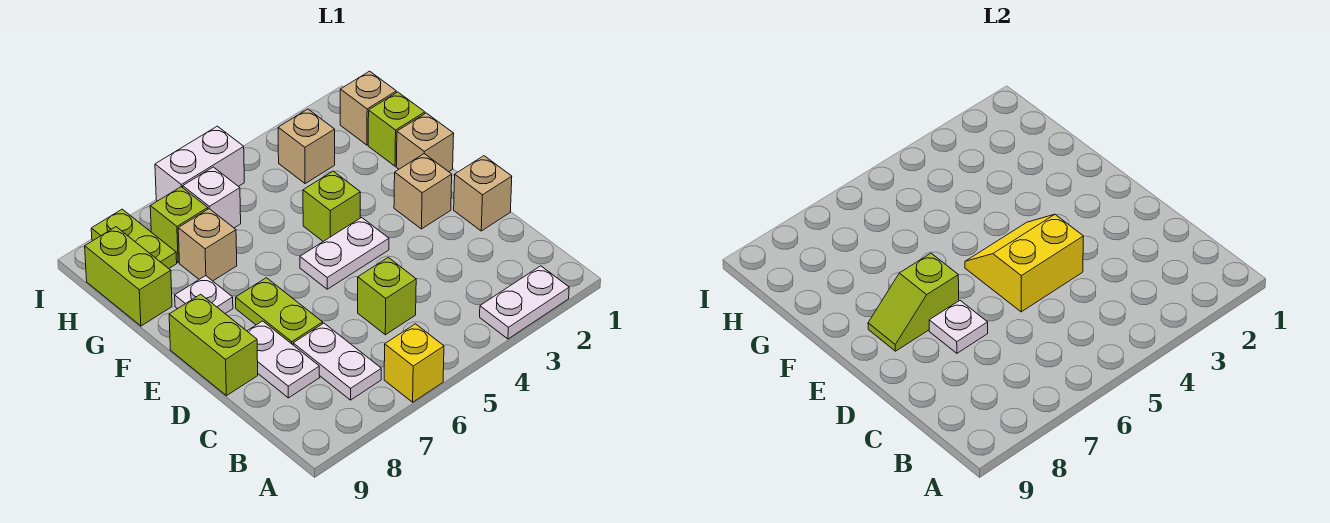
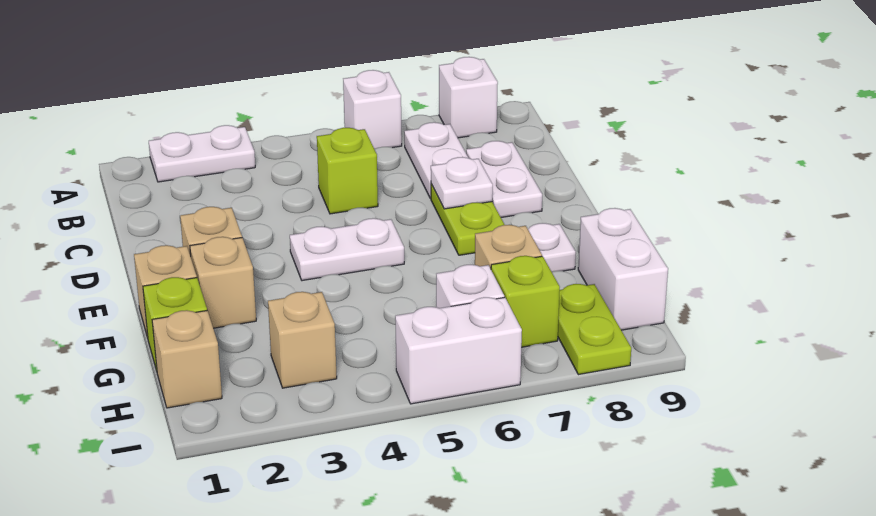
yellow 1x1 brick [384,324,444,402] -> white 1x1 brick [343,70,402,149]
none -> white 1x1 brick [439,57,498,138]
tan 1x1 brick [454,156,512,231] -> tan 1x1 brick moved to [190,237,256,328]
yellow 2x2 slope [965,214,1083,312] -> none
lime 1x2 brick [169,294,258,396] -> none
lime 1x2 slope [868,253,959,351] -> none
lime 1x1 brick [303,171,360,241] -> none
lime 1x2 brick [85,227,172,326] -> white 1x2 brick [578,208,668,330]

